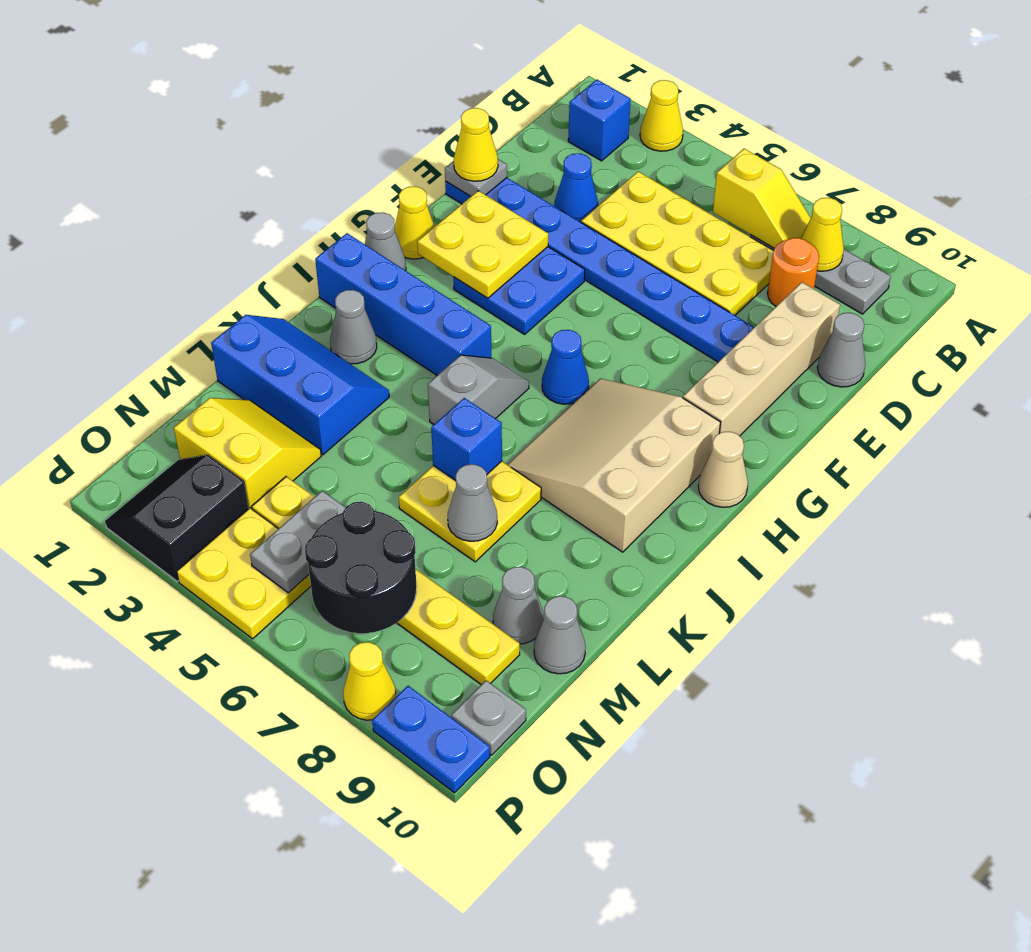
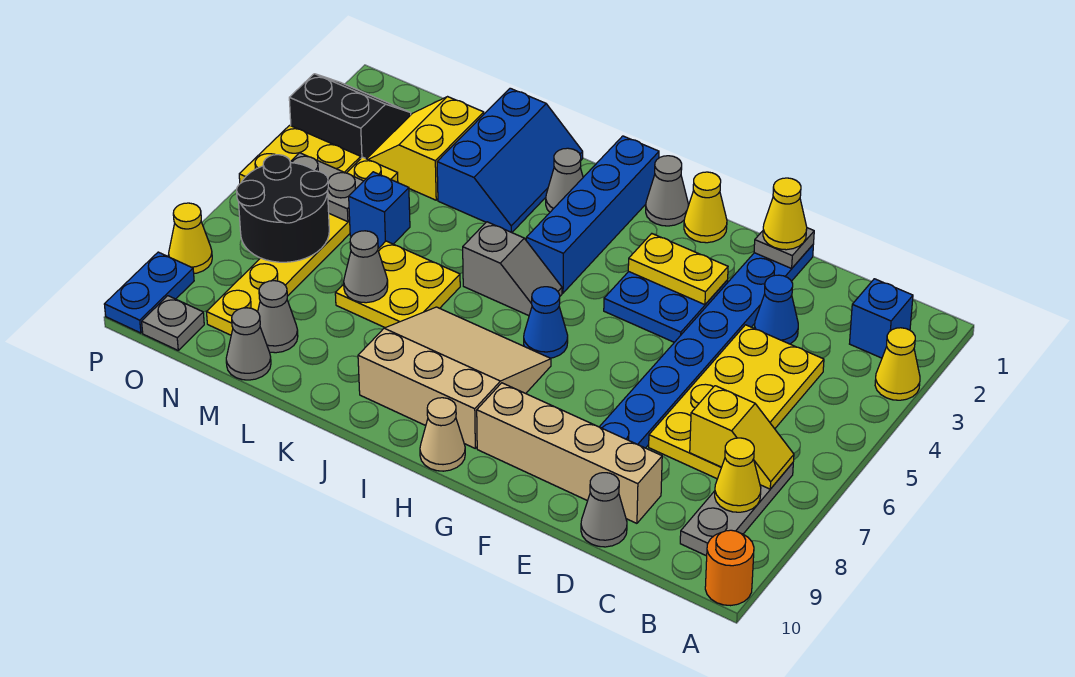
yellow 1x2 slope [713,149,811,248] -> yellow 1x2 slope turned to [690,386,794,489]
orange 1x1 round brick [768,238,819,306] -> orange 1x1 round brick moved to [705,530,754,606]
yellow 2x2 plate [417,191,548,298] -> yellow 1x2 plate [628,234,728,305]
blue 1x1 brick [431,398,502,481] -> blue 1x1 brick moved to [349,172,410,249]
yellow 2x2 slope [174,398,321,509] -> yellow 2x2 slope turned to [367,97,484,200]

